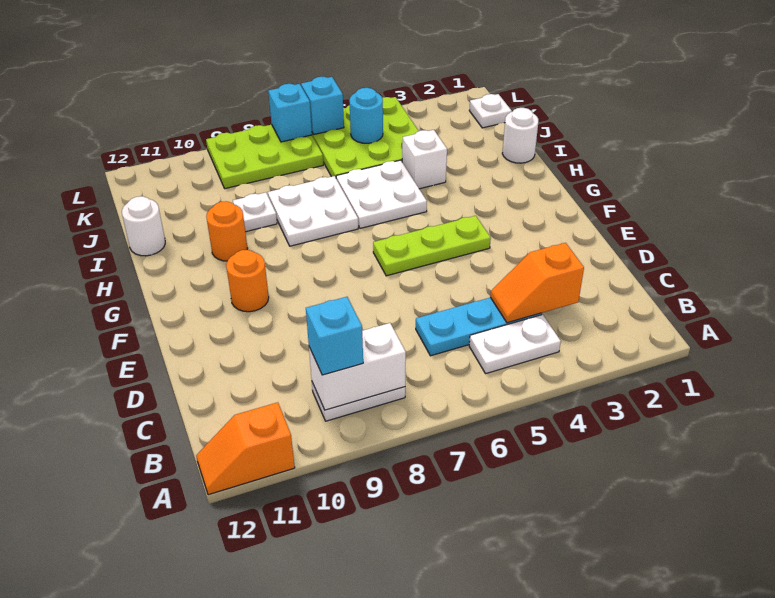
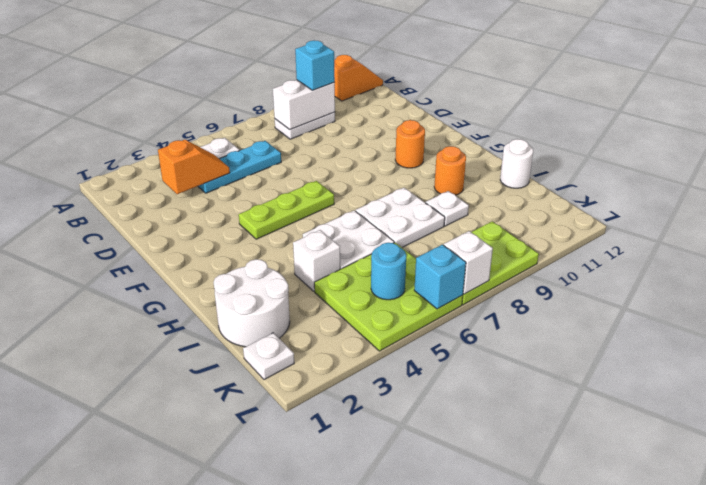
white 1x1 round brick [502,108,538,163] -> white 2x2 round brick [214,259,290,347]
cyan 1x1 brick [268,84,312,142] -> white 1x1 brick [444,231,493,294]

